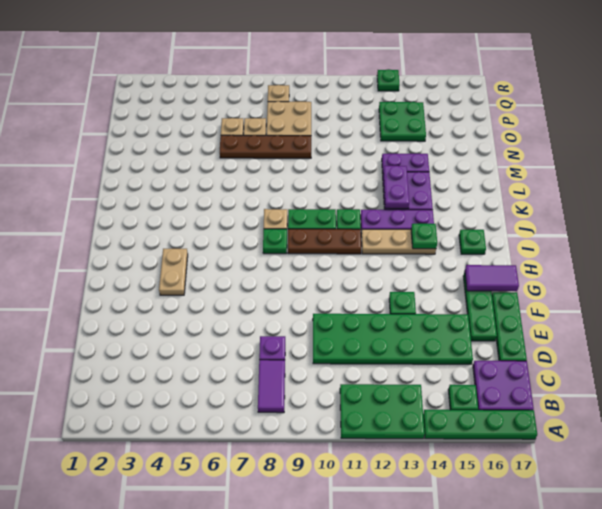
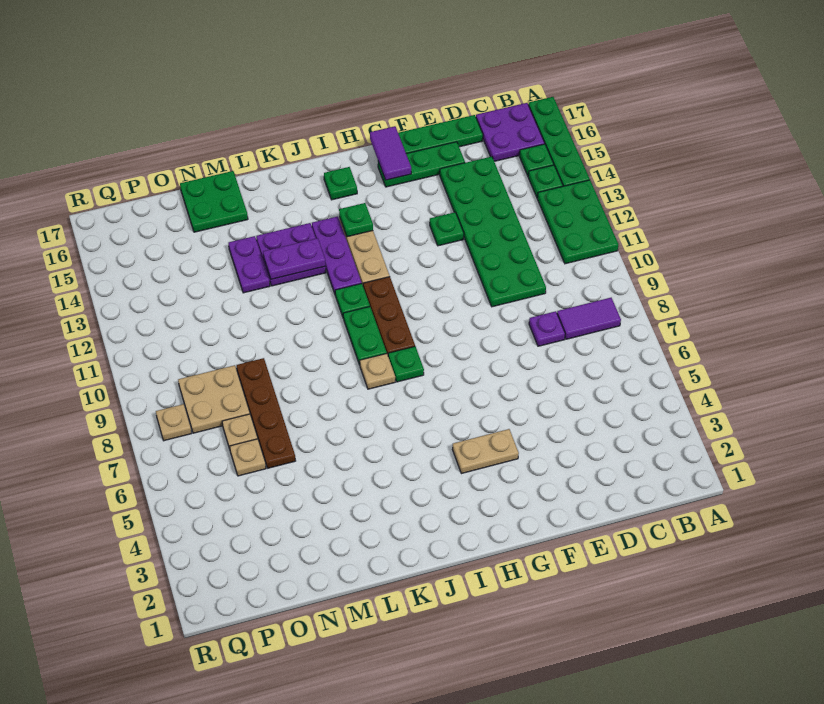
green 2x2 plate [379,102,426,141] -> green 2x2 plate moved to [180,171,248,232]
green 1x1 plate [377,69,400,91] -> green 1x1 plate moved to [528,165,563,198]

